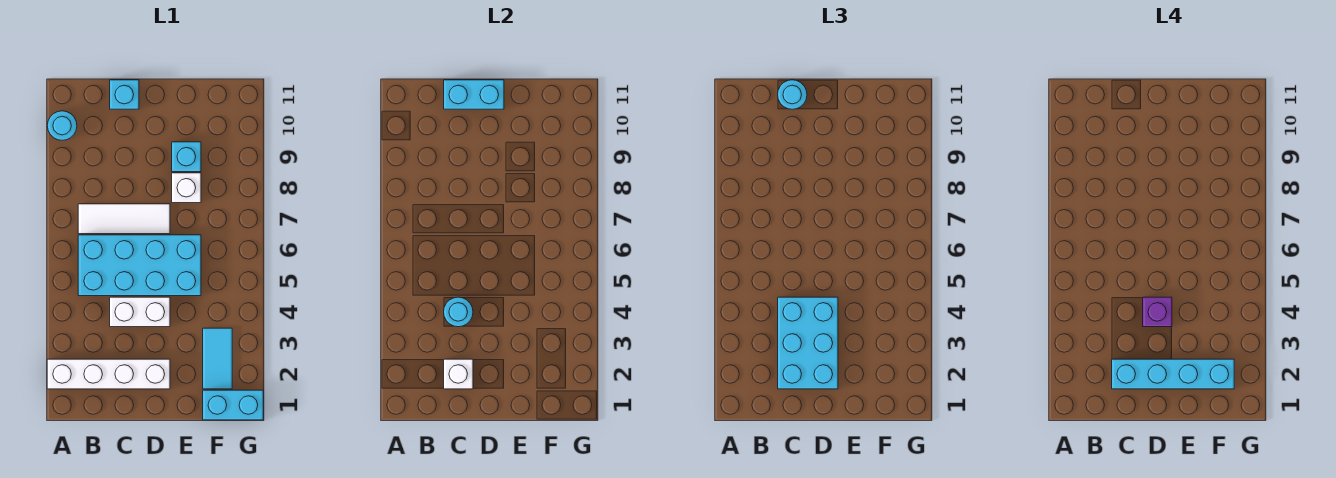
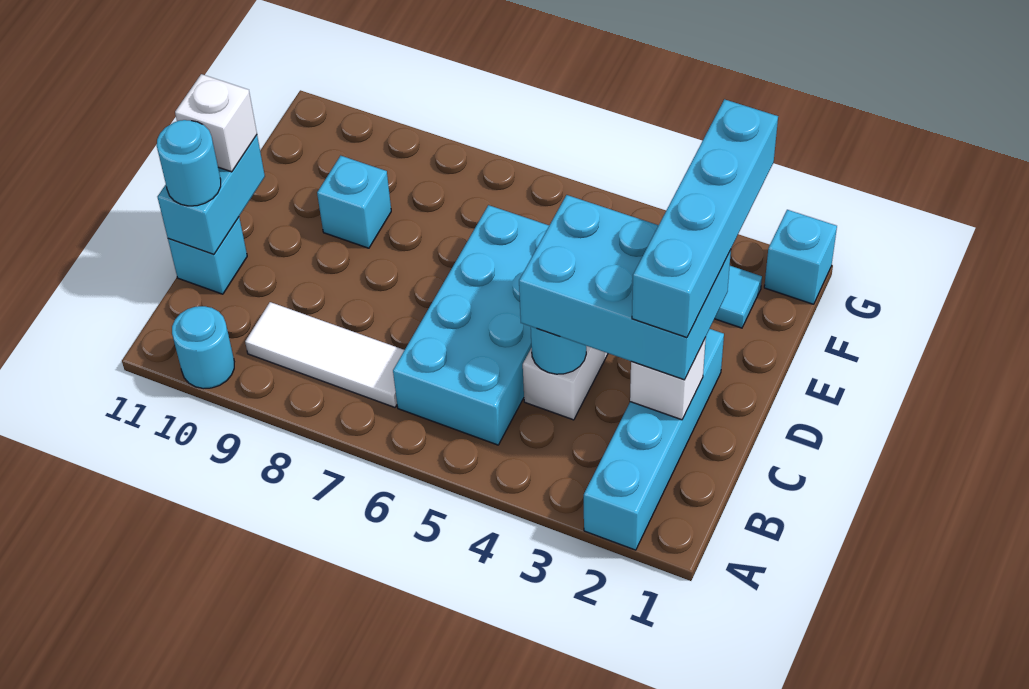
white 1x4 brick [47,359,170,389] -> cyan 1x4 brick [584,329,724,550]
white 1x3 tile [78,204,170,234] -> white 1x3 tile turned to [245,302,404,407]
purple 1x1 brick [1143,297,1172,327] -> none
white 1x1 brick [172,173,201,203] -> white 1x1 brick moved to [175,74,257,172]
cyan 1x2 brick [203,390,263,420] -> cyan 1x1 brick [764,210,837,304]

